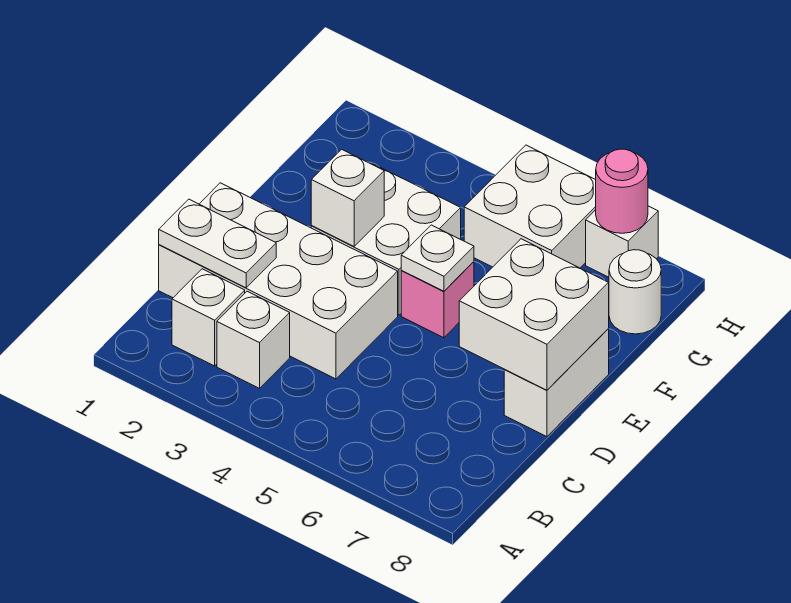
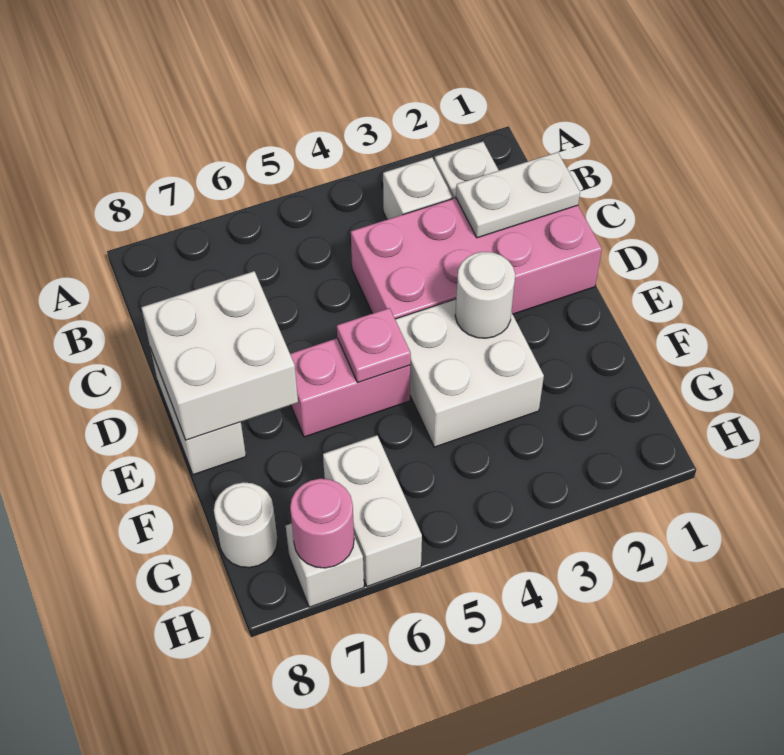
white 2x4 brick [159,183,398,379] -> pink 2x4 brick [351,198,602,319]
white 1x1 brick [311,149,384,246] -> white 1x1 round brick [455,252,515,338]
pink 1x1 brick [401,262,474,338] -> pink 1x2 brick [290,338,410,437]
white 1x1 plate [401,225,474,291] -> pink 1x1 plate [337,308,411,383]
white 2x2 brick [464,145,596,268] -> white 1x2 brick [323,435,422,586]

